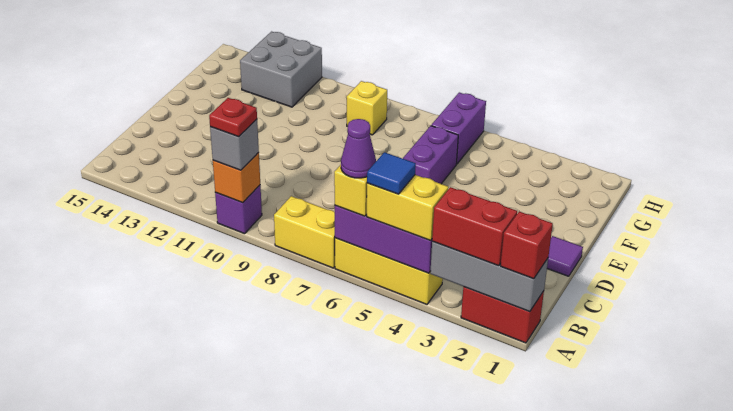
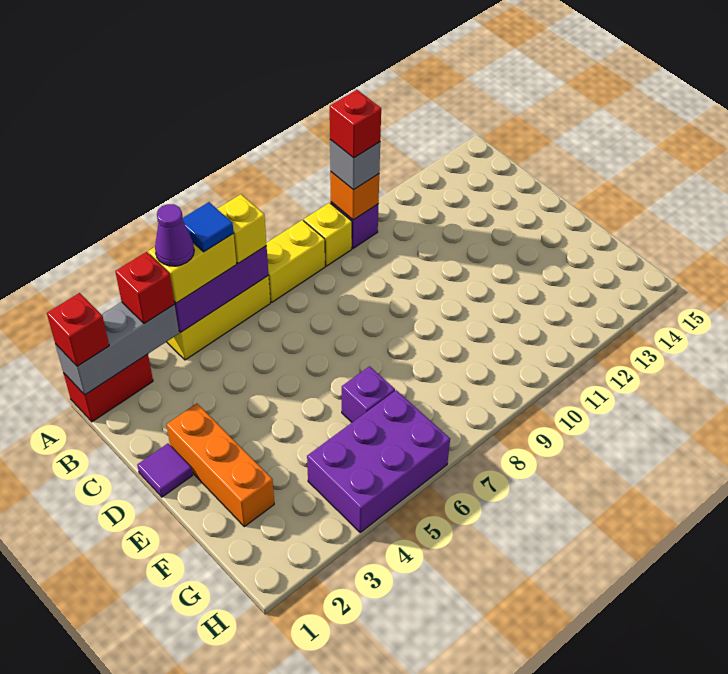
red 1x2 brick [432,187,517,266] -> red 1x1 brick [115,252,174,324]
purple 1x1 cone [341,119,376,178] -> purple 1x1 cone moved to [155,204,194,266]
red 1x1 plate [209,98,257,137] -> red 1x1 brick [330,90,381,158]
none -> orange 1x3 brick [166,404,274,527]
purple 1x2 brick [403,126,458,184] -> purple 1x1 brick [342,366,395,422]
purple 1x2 brick [431,92,486,164] -> purple 2x3 brick [307,390,450,532]
yellow 1x1 brick [347,81,387,135] -> yellow 1x1 brick moved to [304,203,352,266]
grey 2x2 brick [240,32,322,107] -> none

